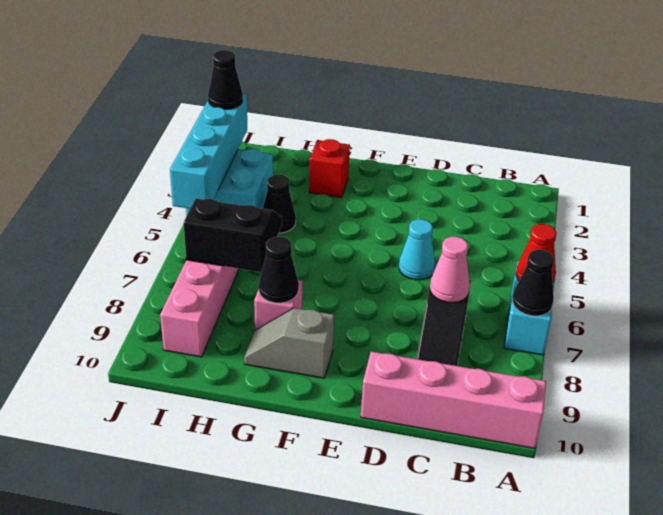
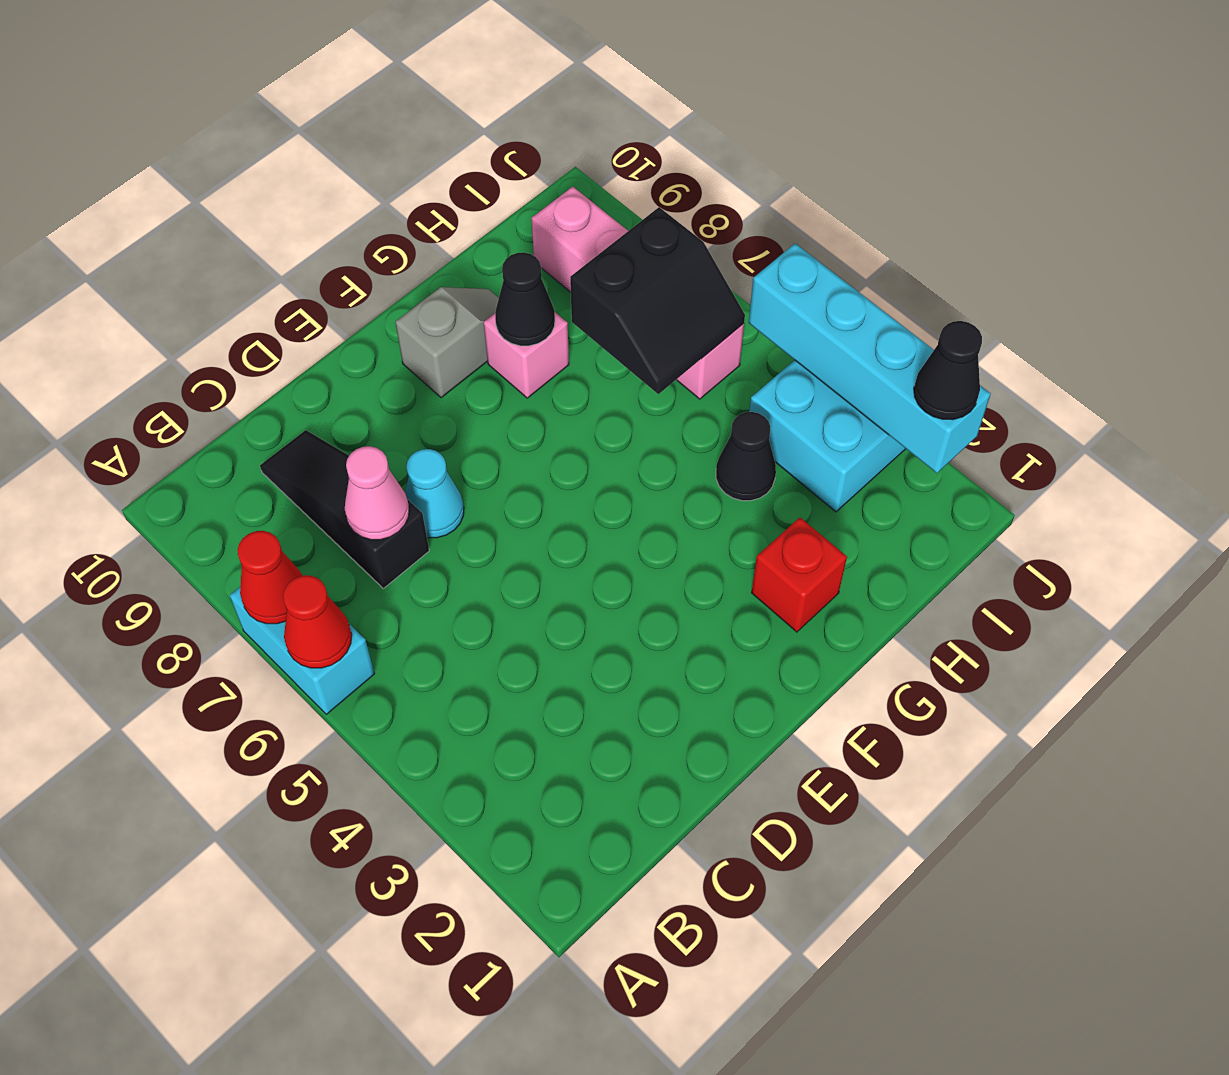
black 1x1 cone [513,250,554,316] -> red 1x1 cone [237,531,303,624]
pink 1x4 brick [361,352,546,448] -> none
cyan 1x1 cone [399,219,435,280] -> cyan 1x1 cone moved to [405,449,464,538]

